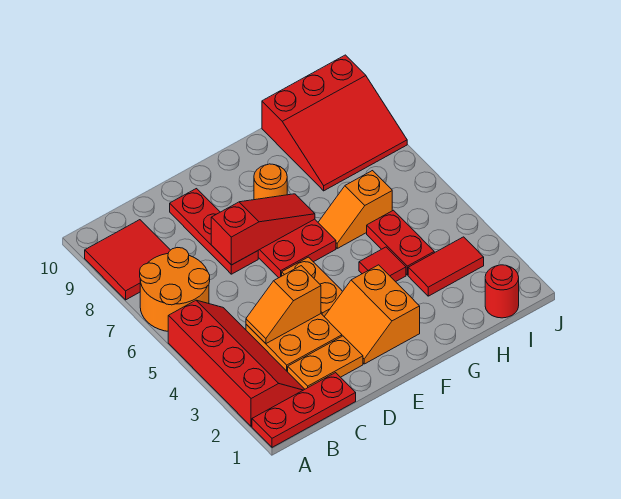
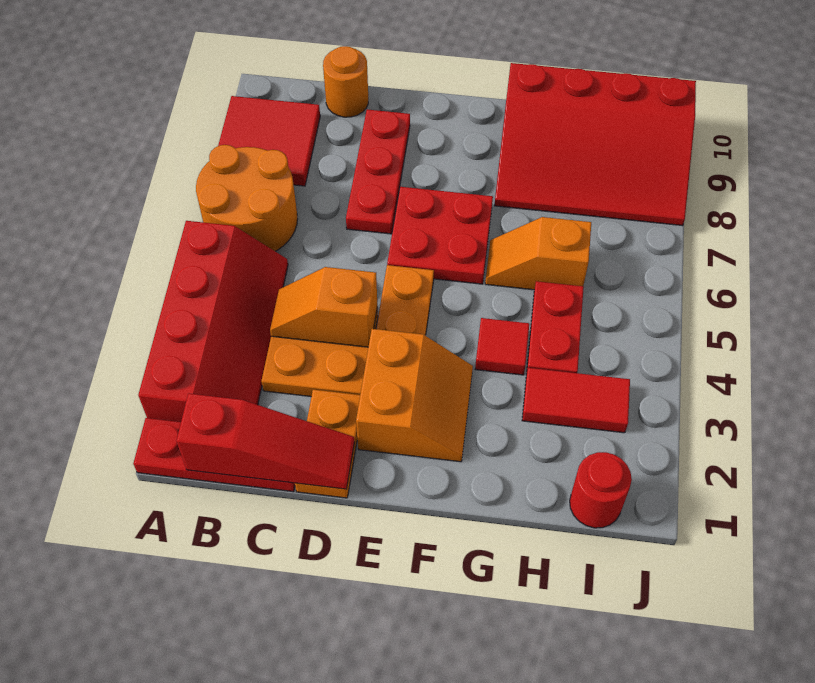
orange 1x2 plate [288,336,363,389] -> orange 1x2 plate turned to [295,390,360,498]
red 1x3 slope [211,194,315,265] -> red 1x3 slope moved to [176,393,354,489]
orange 2x2 slope [325,265,420,364] -> orange 2x2 slope turned to [356,329,473,462]
orange 1x1 round brick [254,164,287,200] -> orange 1x1 round brick moved to [323,46,368,117]
red 3x3 slope [262,55,407,191] -> red 3x4 slope [494,63,696,226]

